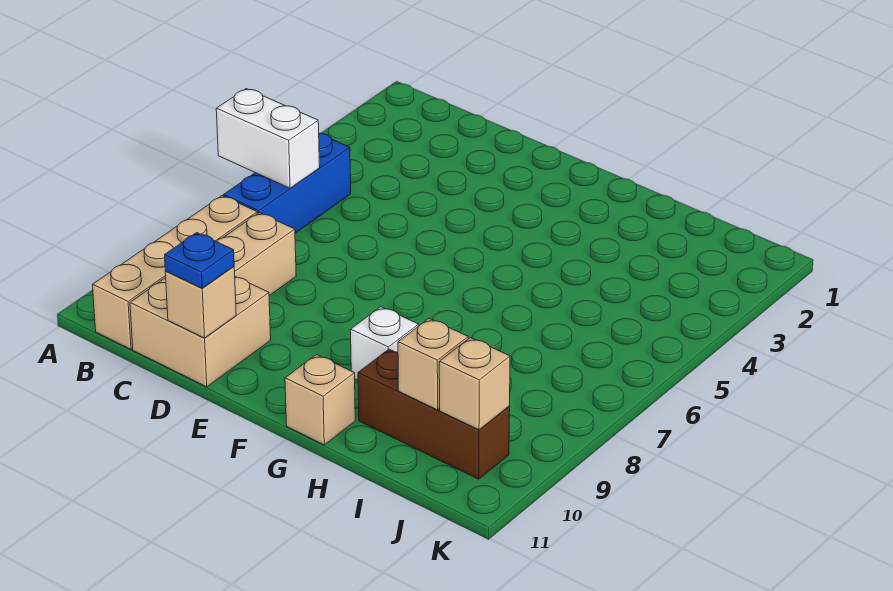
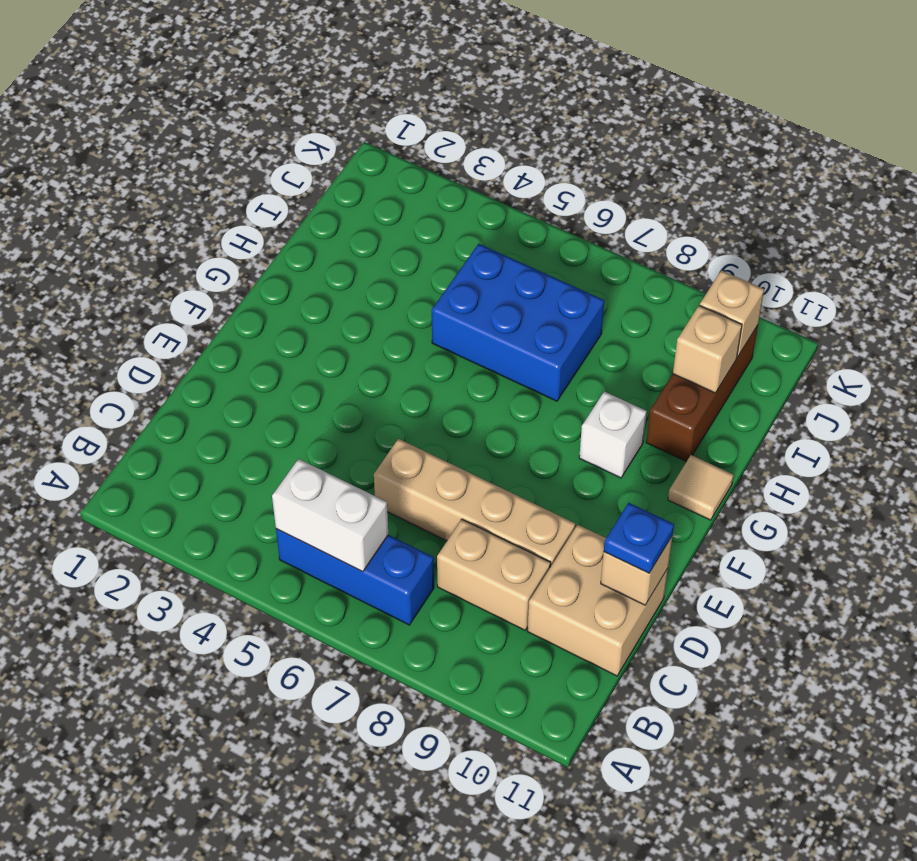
white 1x2 brick [216,89,320,188] -> white 1x2 brick turned to [272,459,388,572]
tan 1x4 brick [93,196,257,349] -> tan 1x4 brick moved to [374,439,575,567]
tan 1x1 brick [285,355,355,445] -> tan 1x1 tile [668,455,733,520]
none -> blue 2x3 brick [432,244,604,401]

